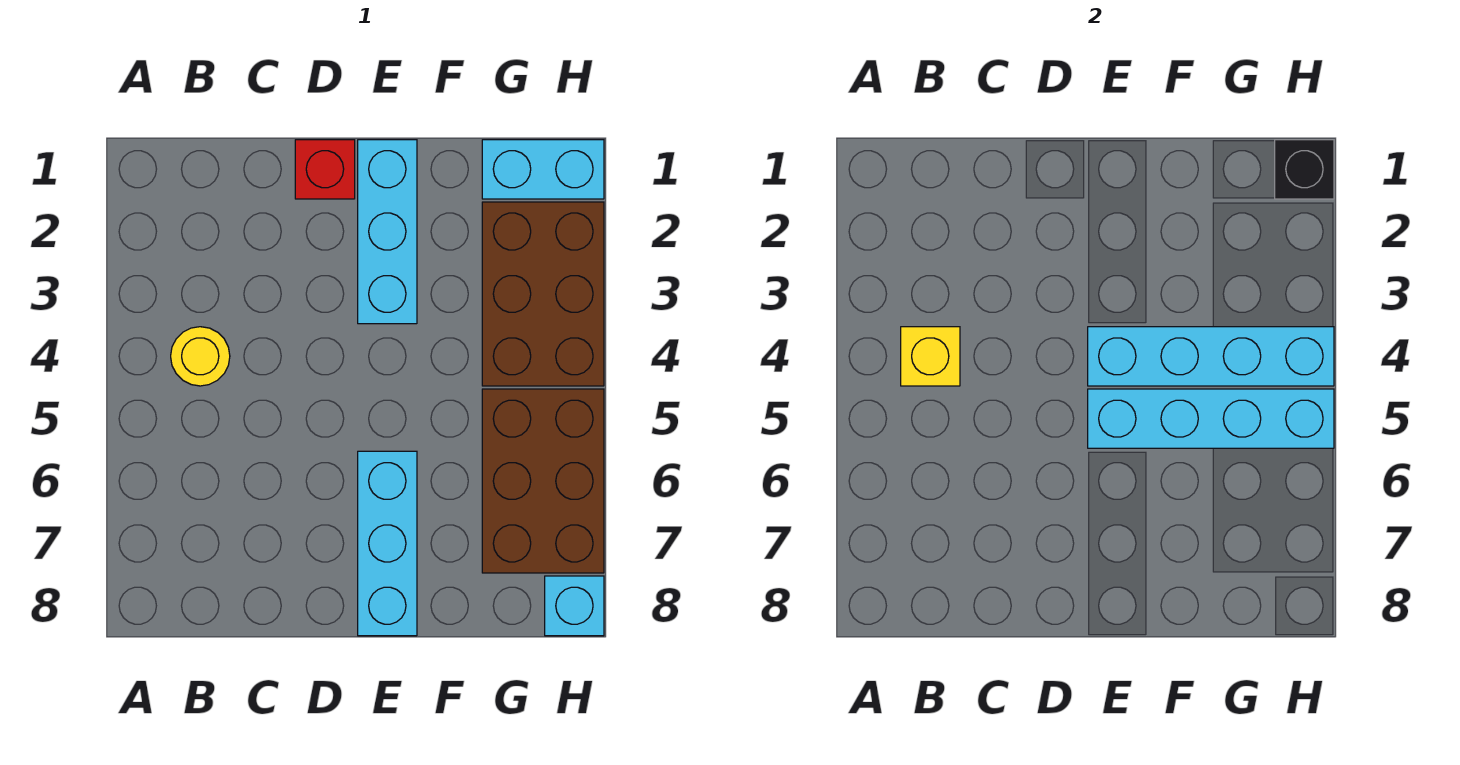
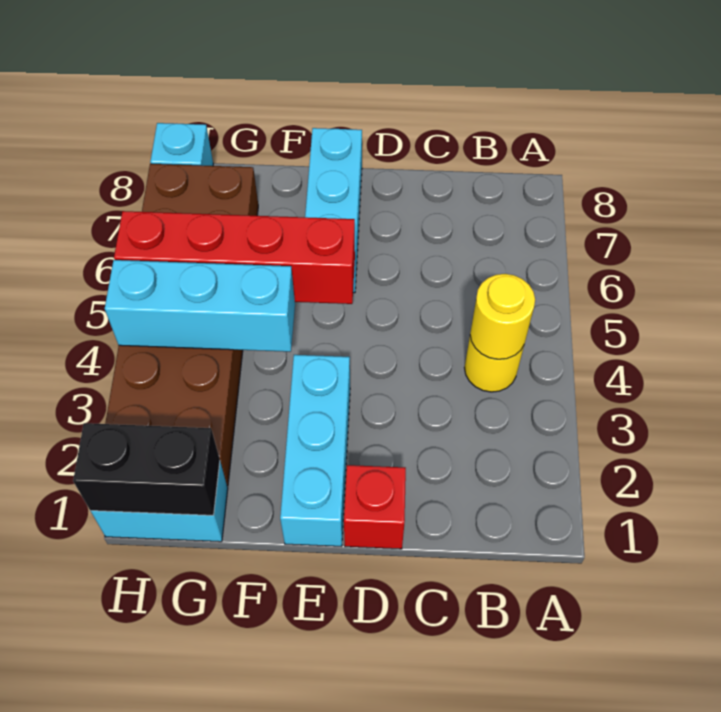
yellow 1x1 brick [901,327,960,386] -> yellow 1x1 round brick [470,274,535,359]
cyan 1x4 brick [1088,327,1334,386] -> cyan 1x3 brick [105,260,295,352]
cyan 1x4 brick [1088,389,1334,448] -> red 1x4 brick [114,211,355,304]
black 1x1 brick [1275,140,1334,199] -> black 1x2 brick [73,423,220,515]

